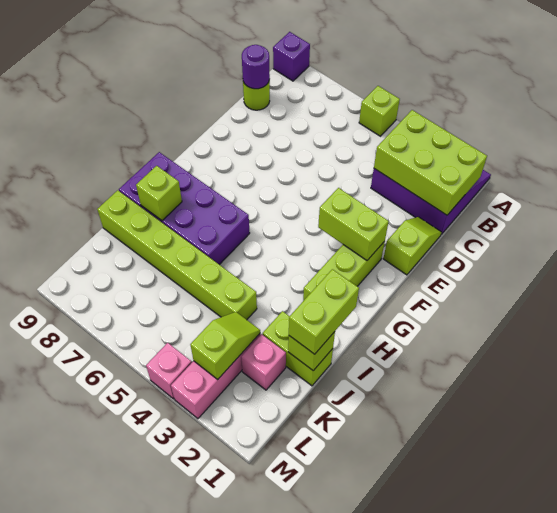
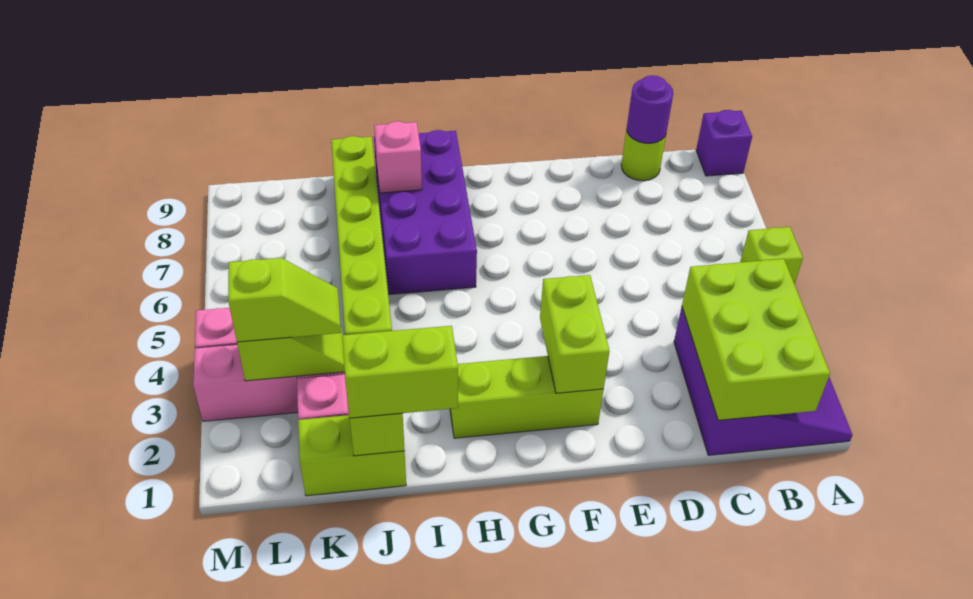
lime 1x2 slope [383,217,442,275] -> lime 1x2 slope moved to [228,258,341,342]
lime 1x1 brick [136,166,182,221] -> pink 1x1 brick [374,121,422,193]
lime 1x2 brick [262,311,333,386] -> lime 1x2 brick turned to [298,415,406,496]

